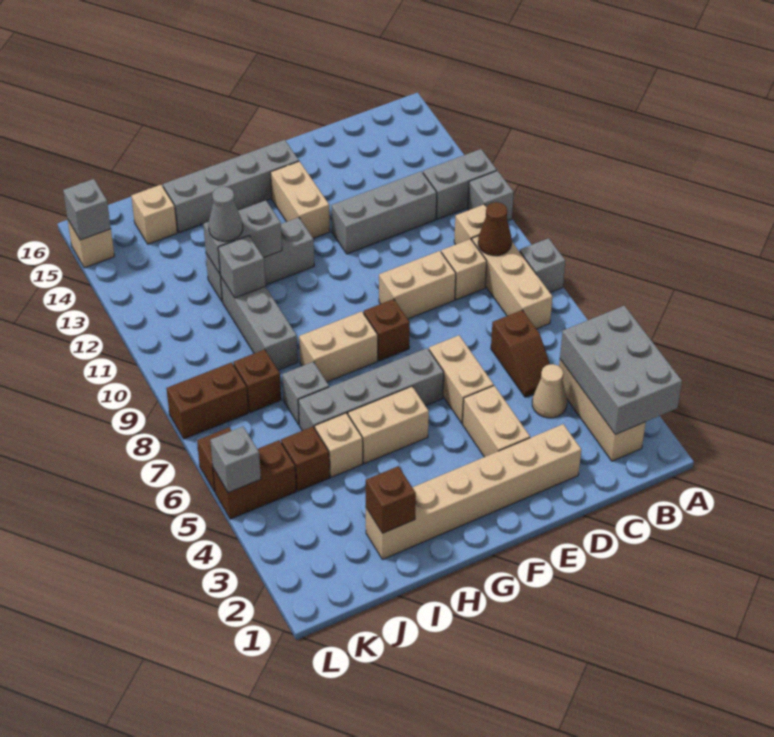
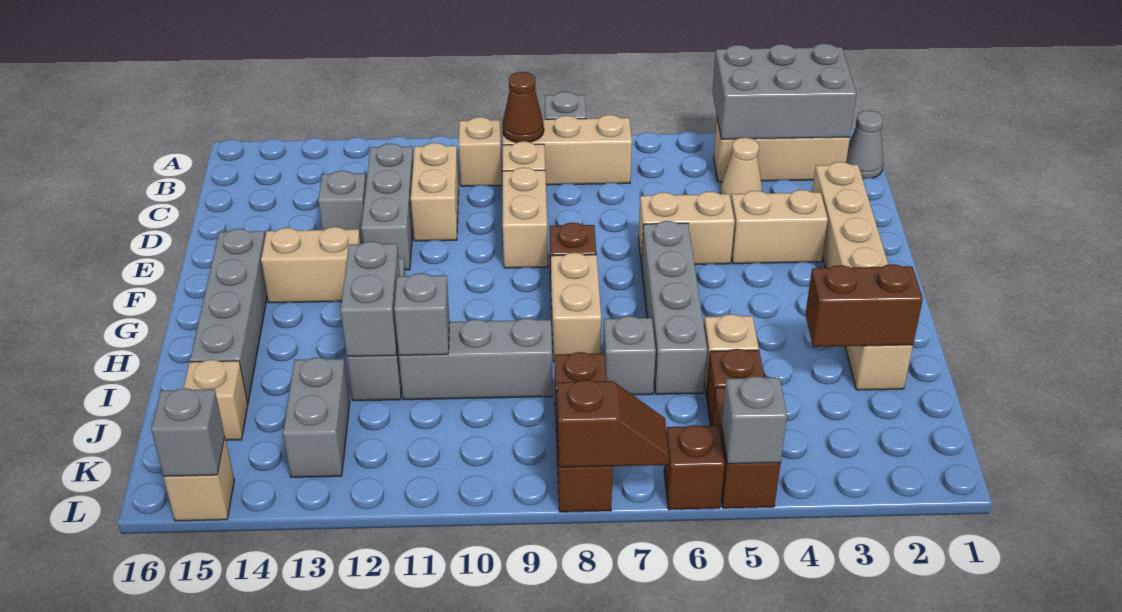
grey 1x1 brick [468,171,514,221] -> grey 1x1 brick moved to [318,171,366,242]
grey 1x2 brick [423,149,497,219] -> grey 1x2 brick moved to [283,358,350,477]
brown 1x2 slope [491,310,550,397] -> brown 1x2 slope moved to [558,380,669,467]
tan 1x2 brick [348,386,429,464] -> tan 1x2 brick moved to [411,143,459,241]
brown 1x1 brick [366,466,416,533] -> brown 1x2 brick [805,264,923,347]
grey 1x1 cone [209,187,243,241] -> grey 1x1 cone moved to [846,110,884,179]

